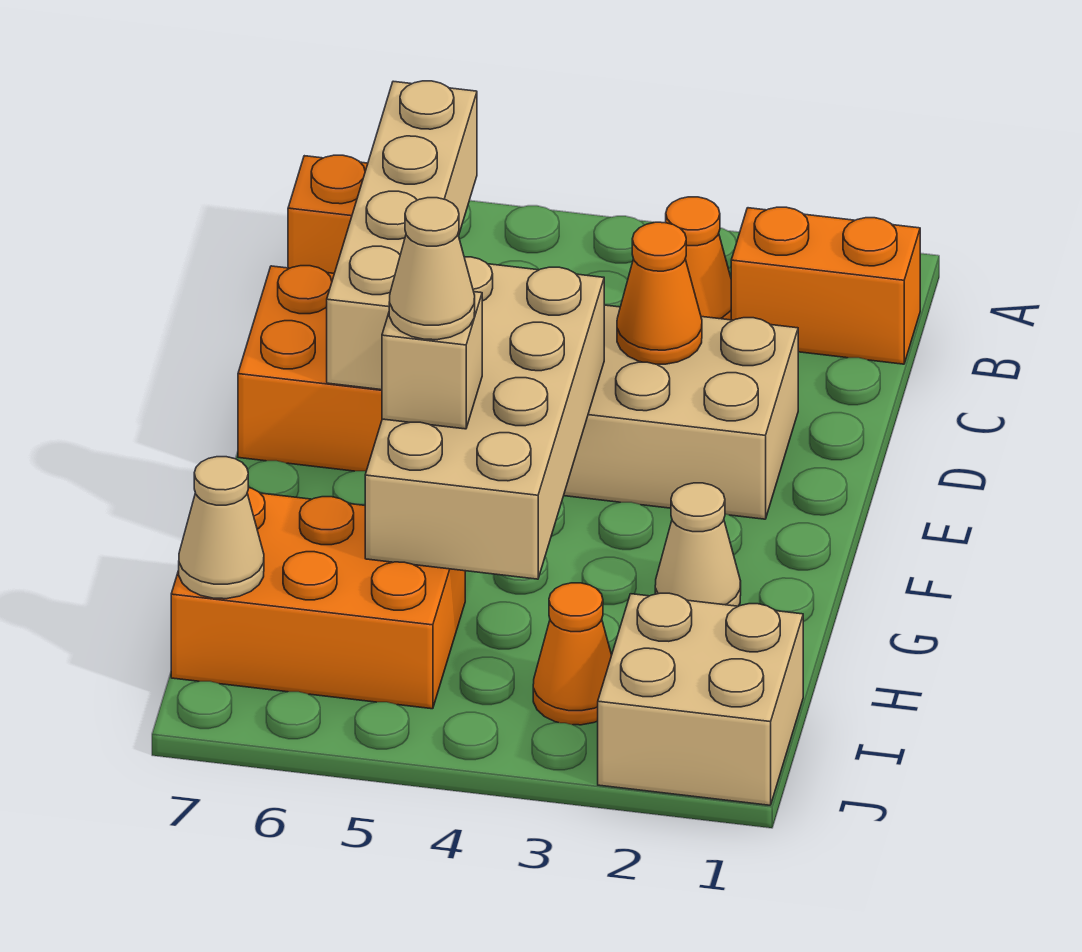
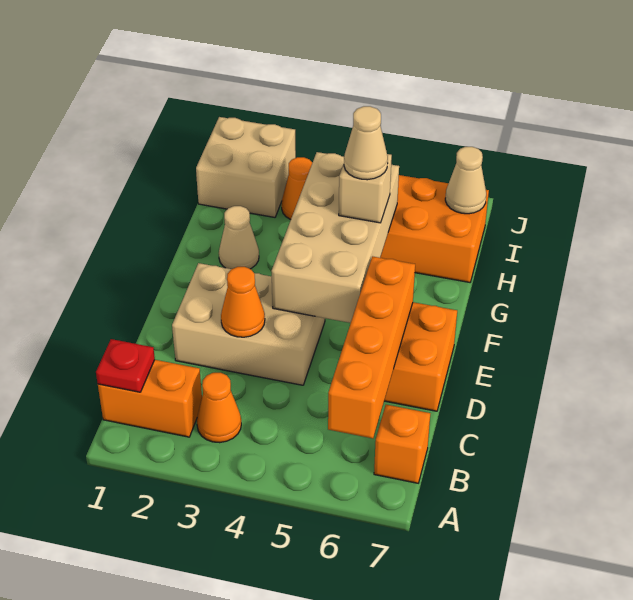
none -> red 1x1 plate [96,339,155,392]
tan 1x4 brick [327,81,477,390] -> orange 1x4 brick [328,256,415,438]

